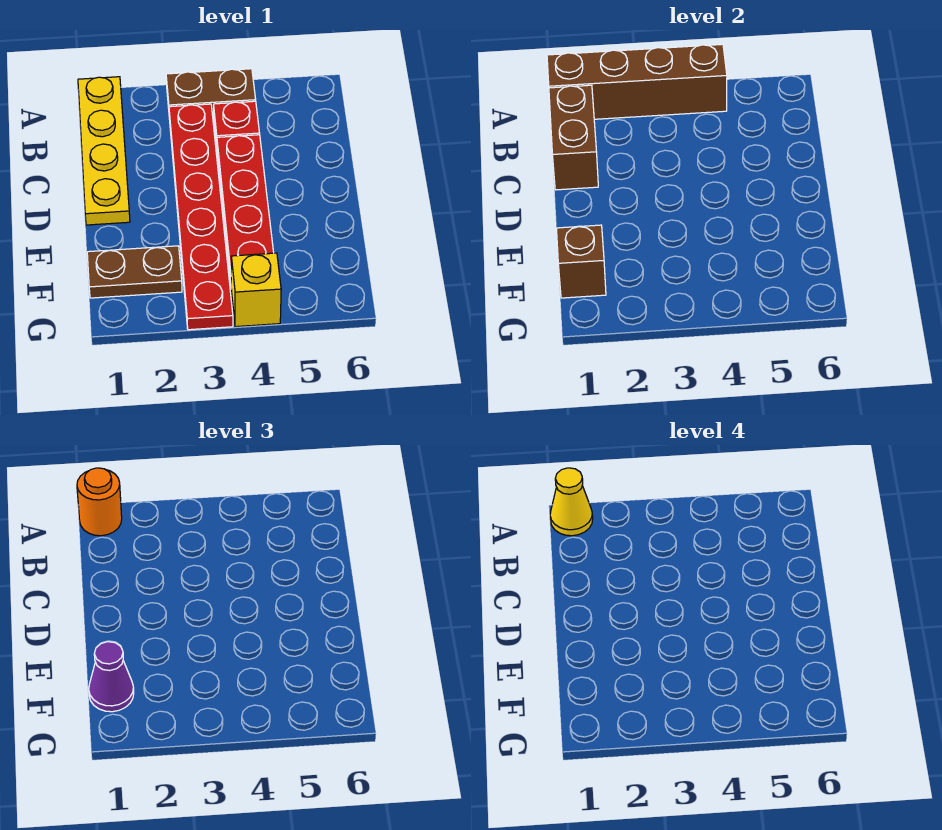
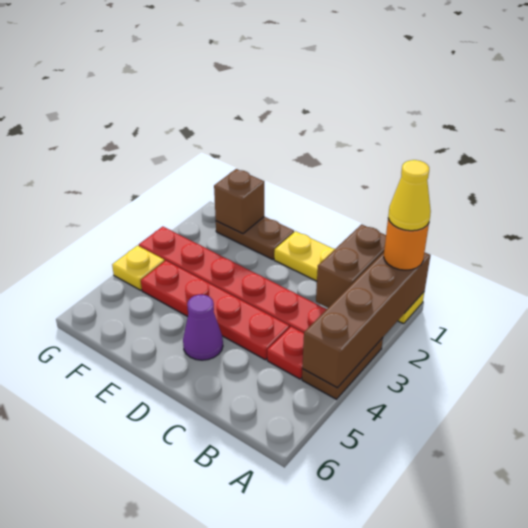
brown 1x2 brick [549,85,598,190] -> brown 1x2 brick turned to [316,224,386,308]
brown 1x2 plate [87,246,182,298] -> brown 1x2 plate turned to [216,217,294,260]
purple 1x1 cone [89,642,134,712] -> purple 1x1 cone moved to [183,295,223,360]
yellow 1x1 brick [231,253,281,327] -> yellow 1x1 plate [112,246,164,290]

